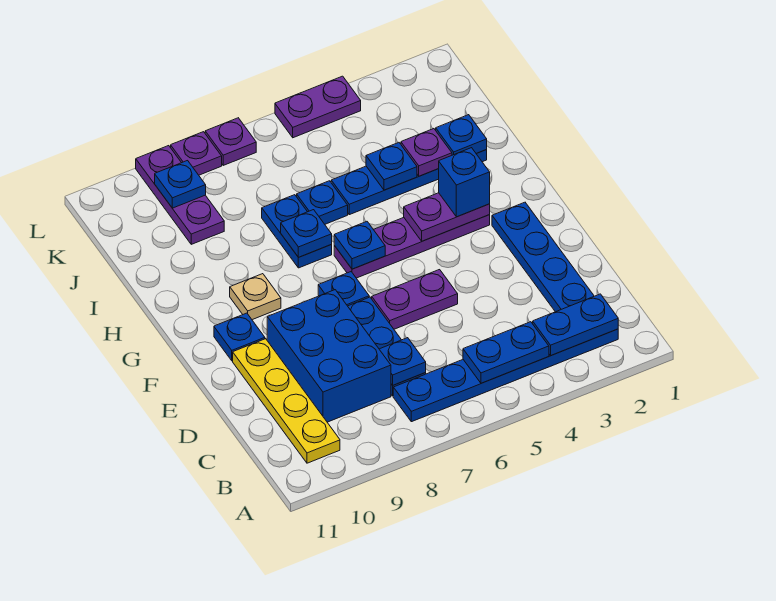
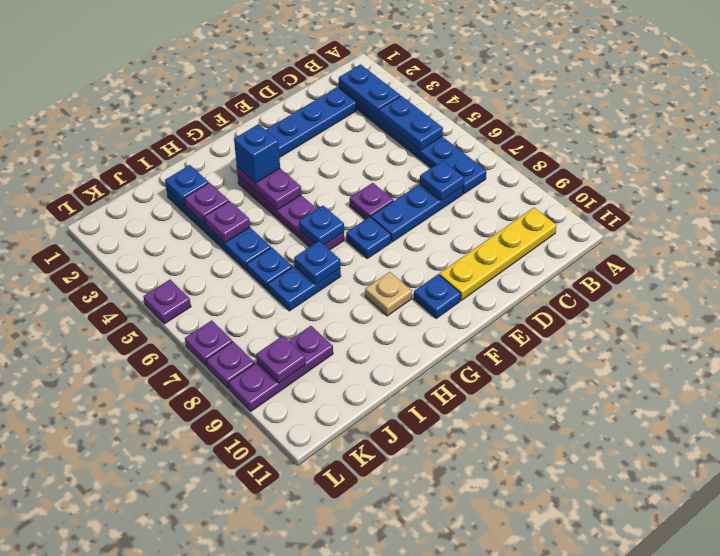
blue 2x3 brick [267,290,391,422] -> none
purple 1x2 plate [372,270,458,329] -> purple 1x1 plate [350,183,394,220]
blue 1x1 plate [366,143,417,190] -> purple 1x1 plate [205,201,250,243]
blue 1x1 plate [155,161,206,208] -> purple 1x1 plate [256,336,305,383]
purple 1x2 plate [275,76,361,138] -> purple 1x1 plate [143,280,191,324]

